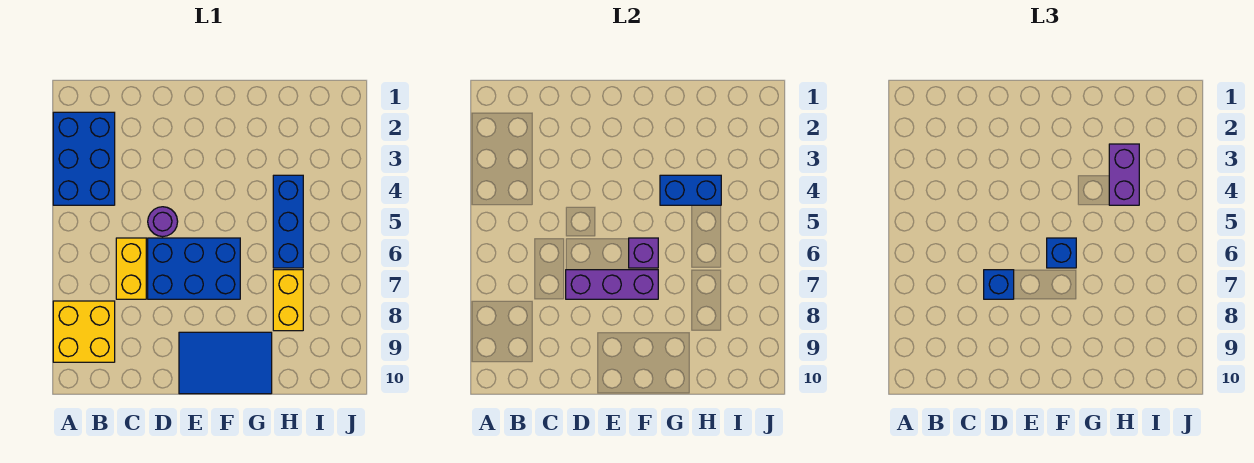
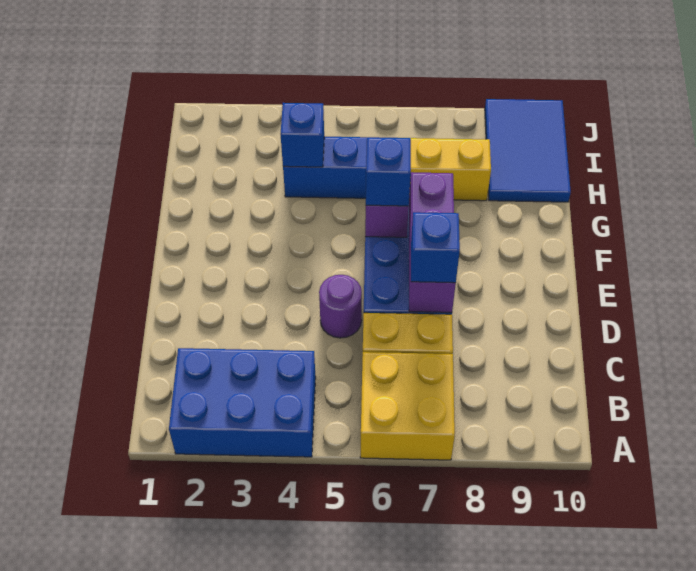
yellow 2x2 brick [53,301,115,362] -> yellow 2x2 brick moved to [360,352,455,460]
blue 2x3 tile [179,332,272,394] -> blue 2x3 tile moved to [485,99,571,202]
blue 1x2 brick [660,175,721,205] -> blue 1x1 brick [281,103,324,167]
purple 1x2 brick [1109,144,1139,205] -> none

